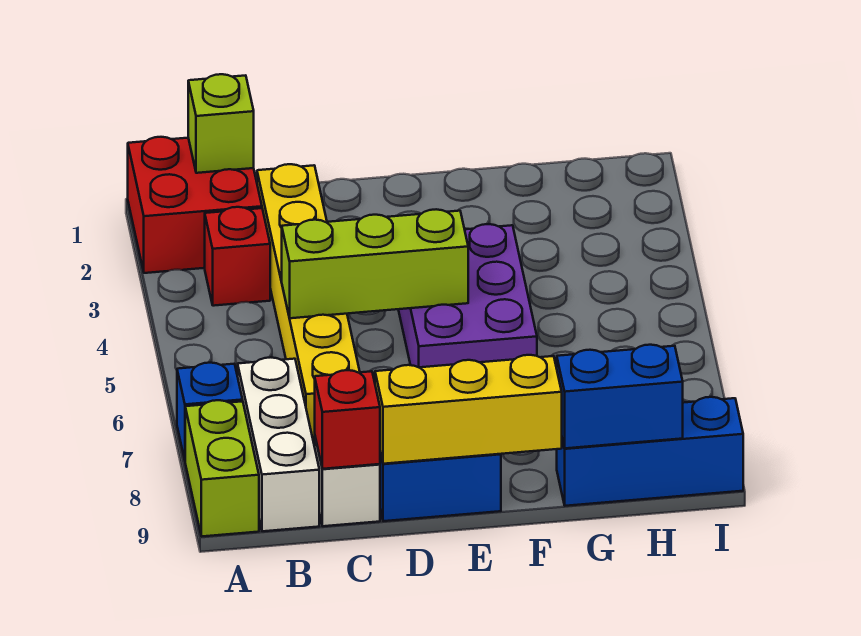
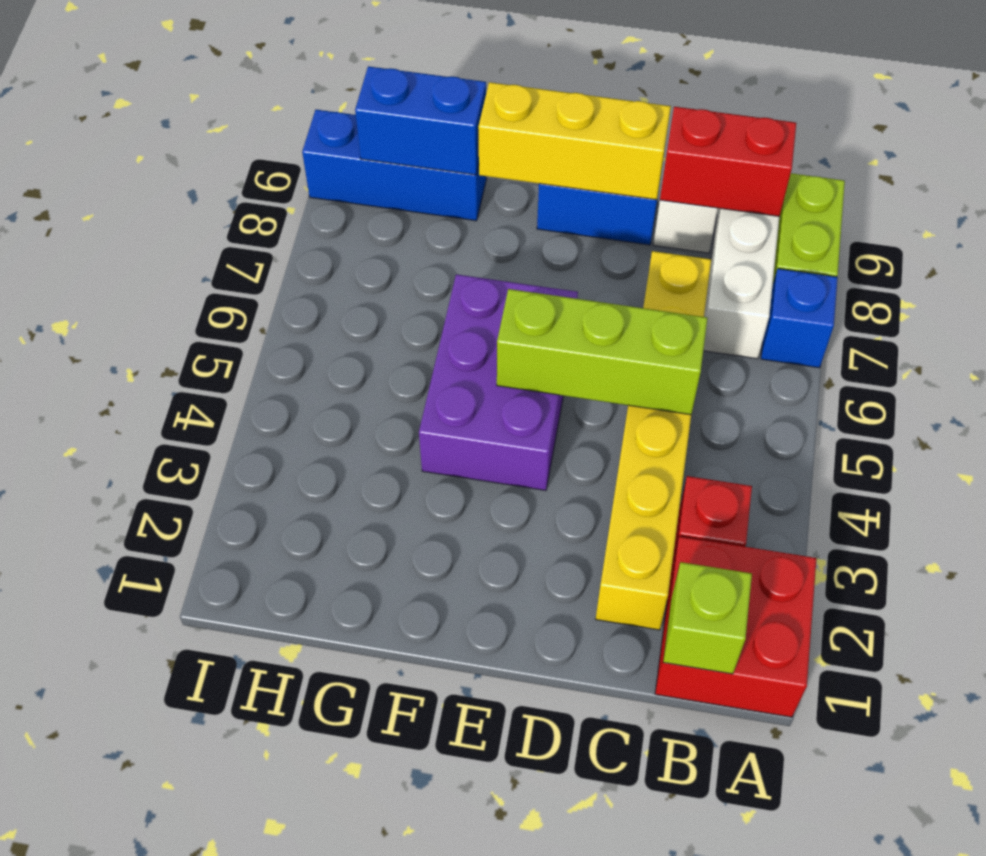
red 1x1 brick [315,370,380,469] -> red 1x2 brick [660,107,796,216]

